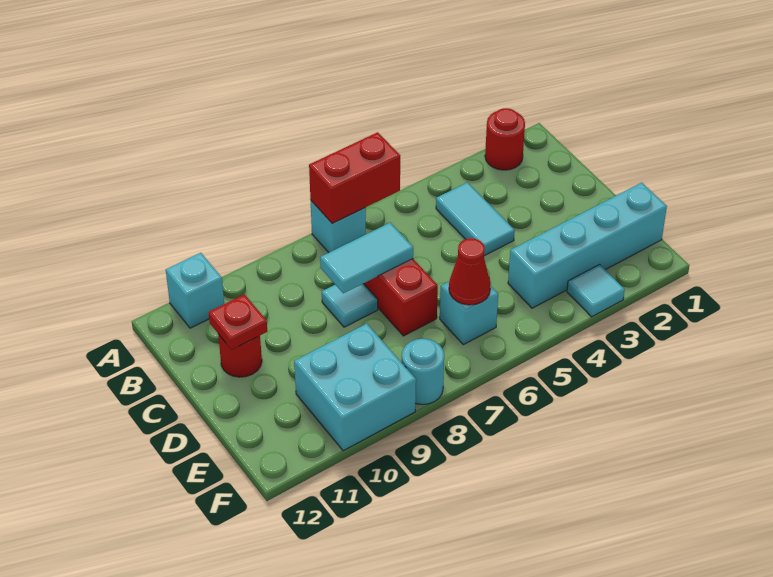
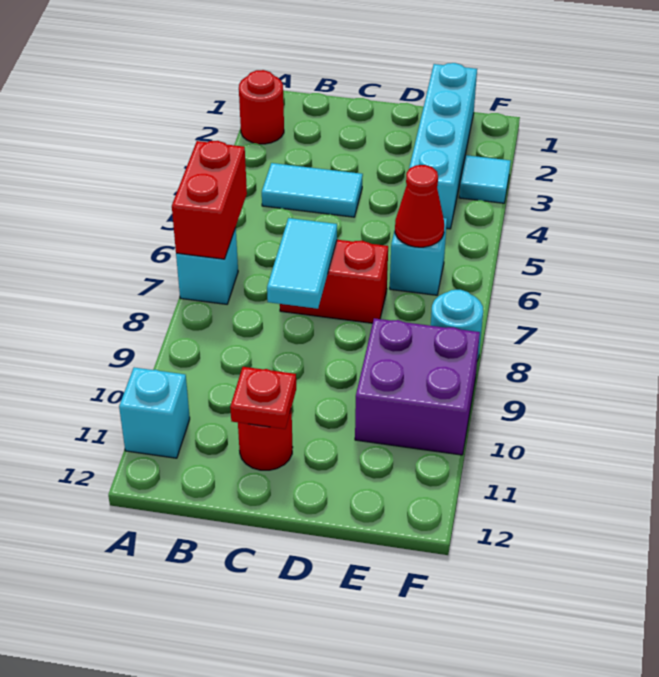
cyan 1x1 tile [322,284,378,327] -> none
cyan 2x2 brick [294,324,416,451] -> purple 2x2 brick [355,318,480,455]

